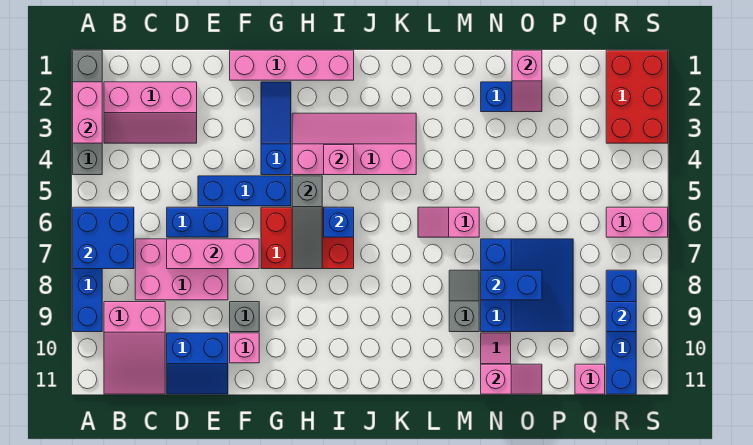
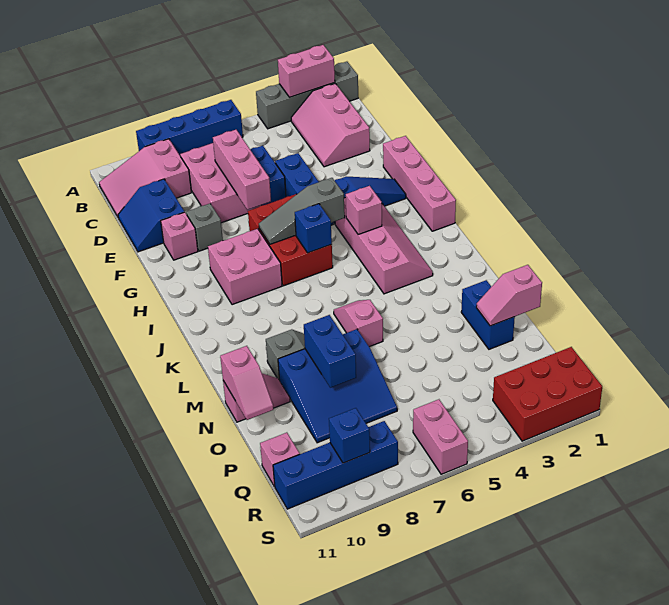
blue 2x2 brick [73,207,134,269] -> none
none -> pink 2x2 brick [208,229,282,305]

